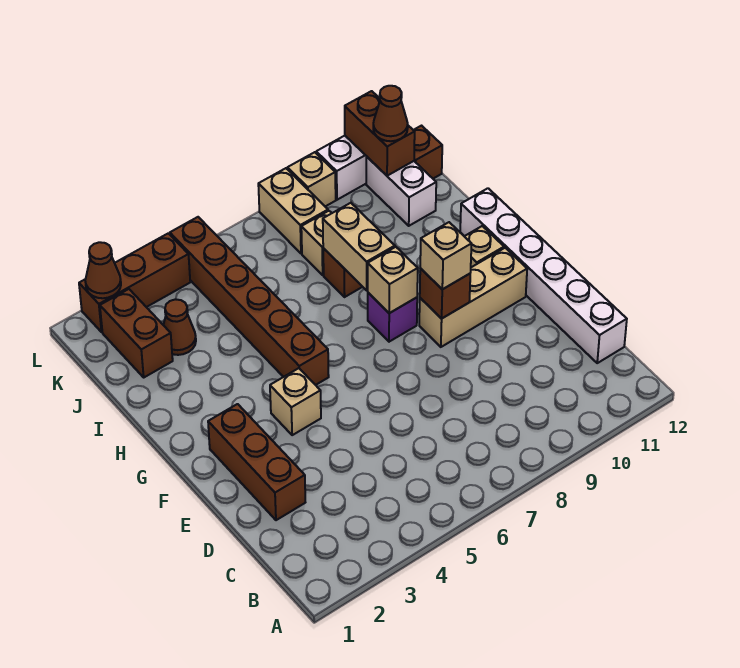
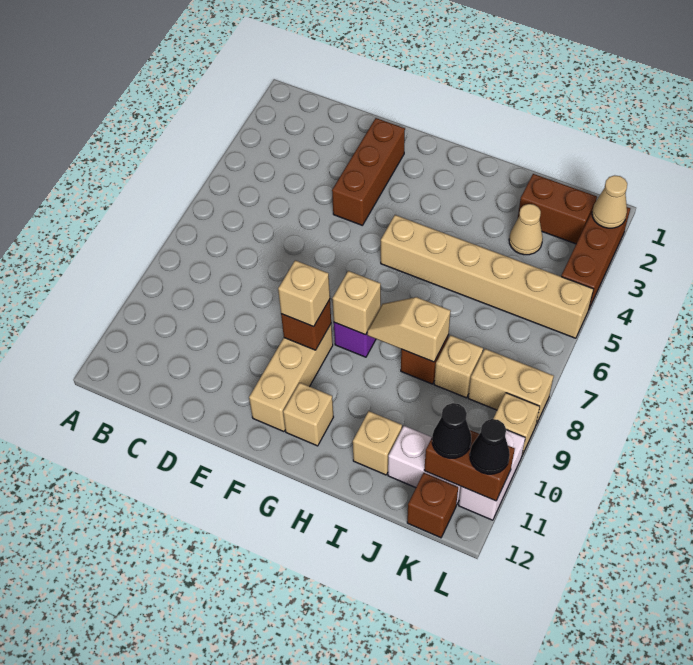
white 1x6 brick [460,188,627,363] -> none
brown 1x3 brick [208,404,305,520] -> brown 1x3 brick turned to [332,118,405,225]
tan 1x1 brick [270,368,321,435] -> tan 1x1 brick moved to [353,411,402,475]
brown 1x6 brick [170,217,329,385] -> tan 1x6 brick [381,215,594,338]
tan 1x2 brick [323,203,395,290] -> tan 1x2 slope [367,297,451,362]
brown 1x1 cone [164,299,196,355] -> tan 1x1 cone [509,204,543,255]
brown 1x1 cone [373,86,408,141] -> black 1x1 cone [432,403,471,458]
brown 1x1 cone [85,242,121,298] -> tan 1x1 cone [592,175,627,228]
none -> black 1x1 cone [470,419,510,474]

